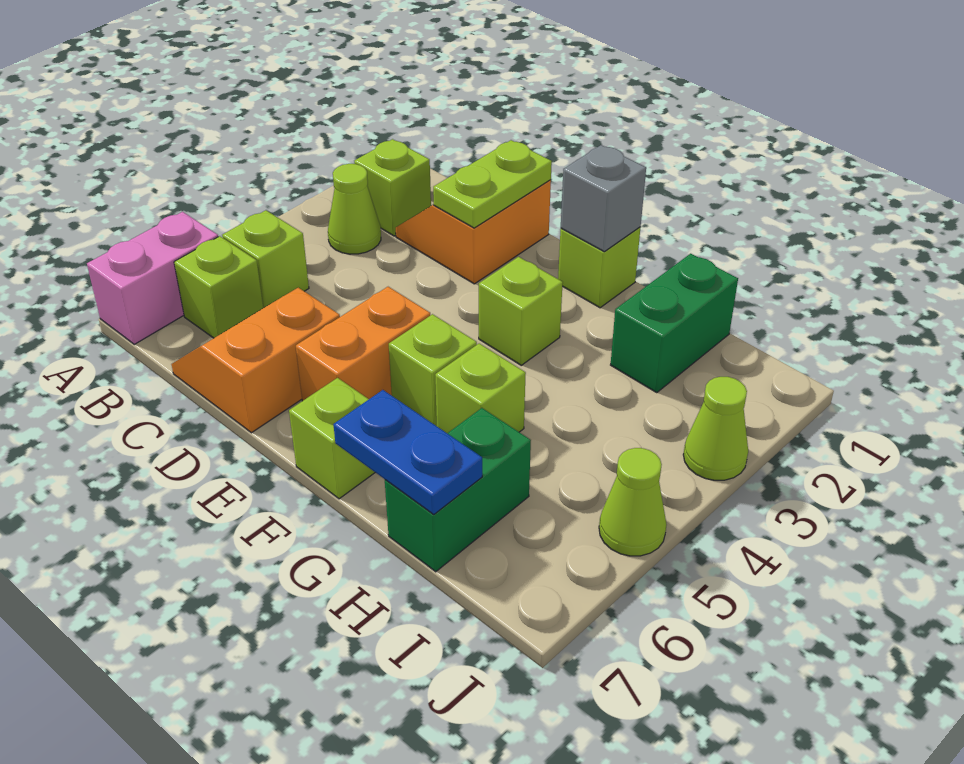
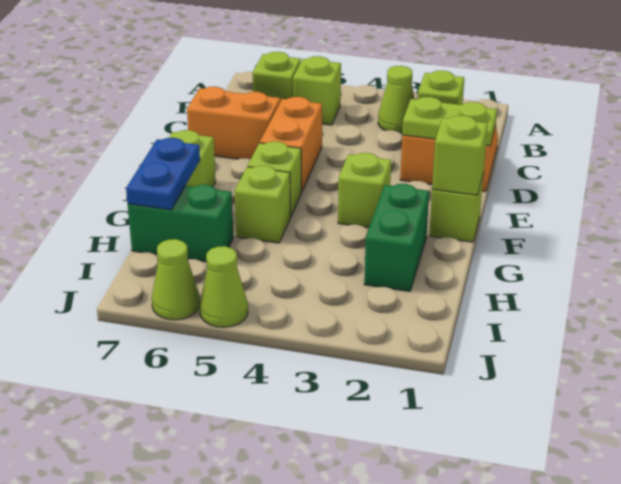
pink 1x2 brick [87,212,218,344] -> none
orange 1x2 brick [296,287,430,401] -> orange 1x2 brick turned to [260,97,322,192]
grey 1x1 brick [561,145,646,252] -> lime 1x1 brick [432,116,488,195]
green 1x2 brick [611,254,738,393] -> green 1x2 brick turned to [364,184,429,291]
lime 1x1 cone [683,377,748,480] -> lime 1x1 cone moved to [152,239,200,320]

